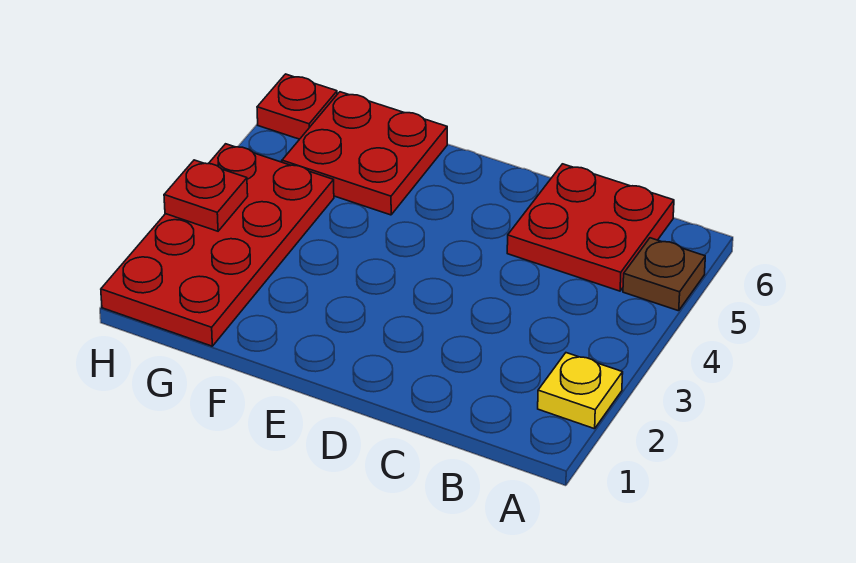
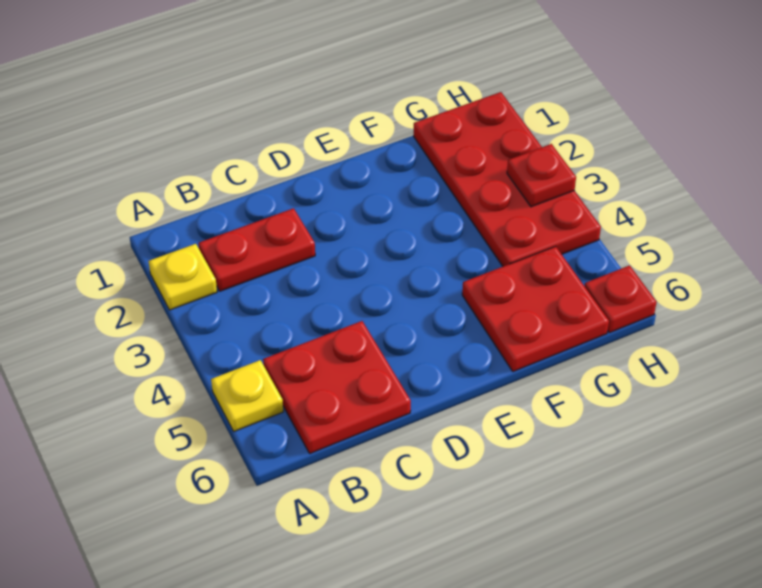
brown 1x1 plate [623,238,705,311] -> yellow 1x1 plate [211,360,283,431]
none -> red 1x2 plate [199,208,315,291]

